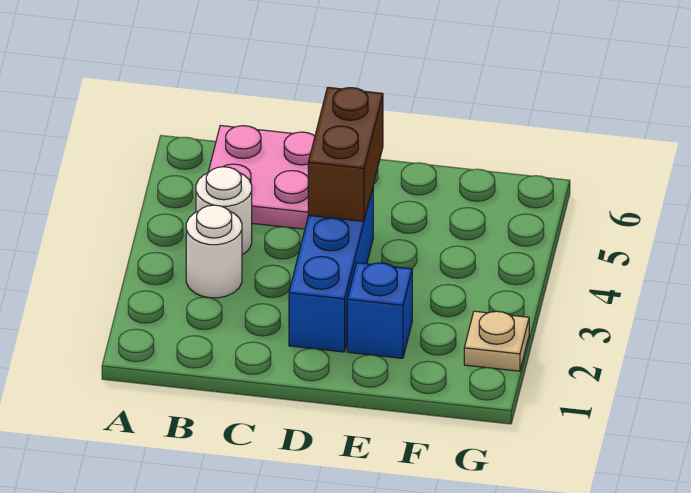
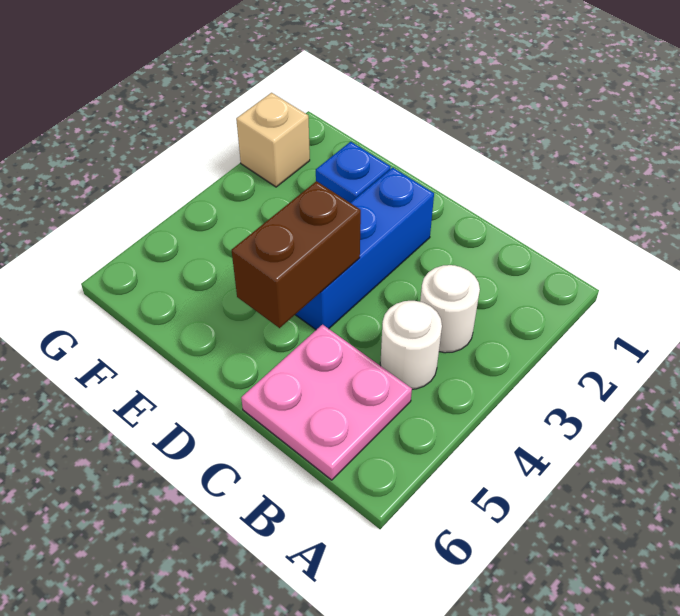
tan 1x1 plate [464,311,529,371] -> tan 1x1 brick [236,93,310,187]

